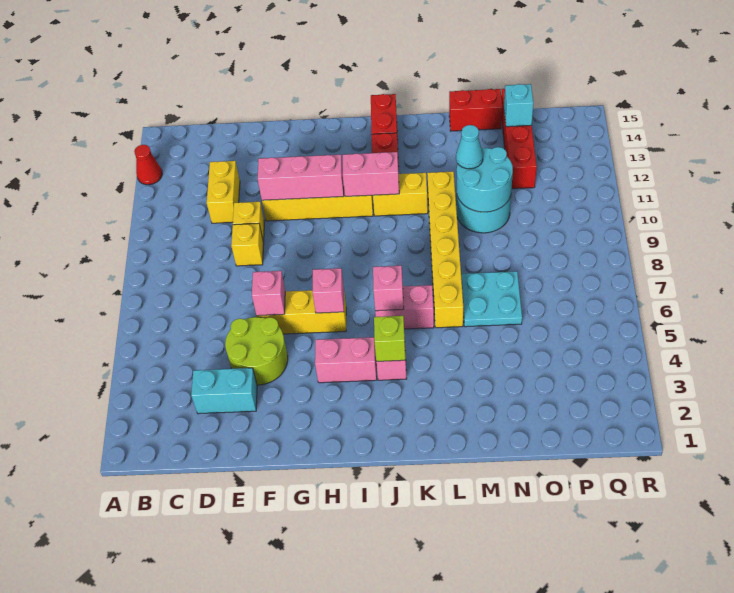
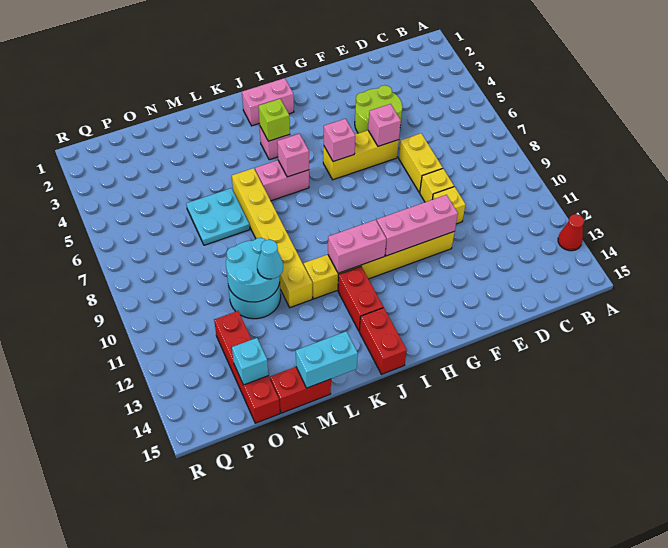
cyan 1x2 brick [191,368,257,414] -> cyan 1x2 brick moved to [296,331,358,388]
yellow 1x2 brick [207,161,240,223] -> yellow 1x2 brick moved to [399,133,443,193]
pink 1x2 brick [315,337,377,383] -> pink 1x2 brick moved to [242,78,294,126]

